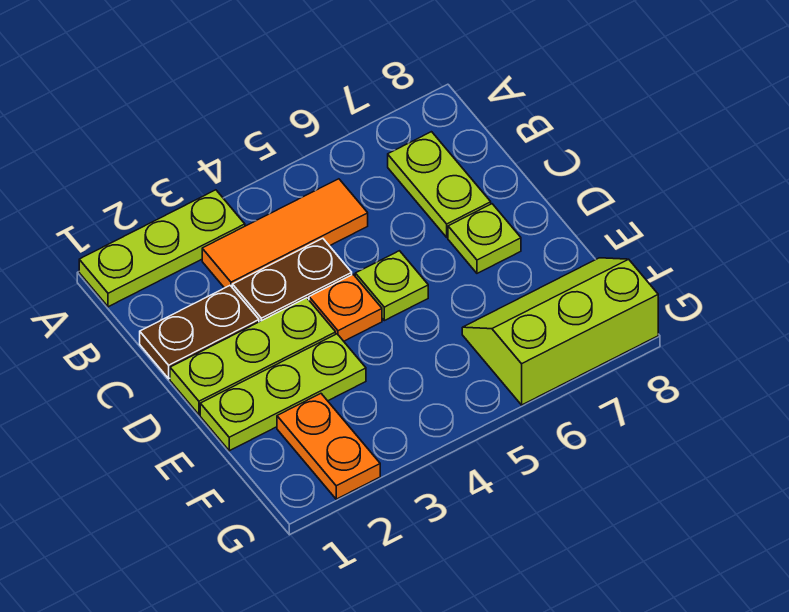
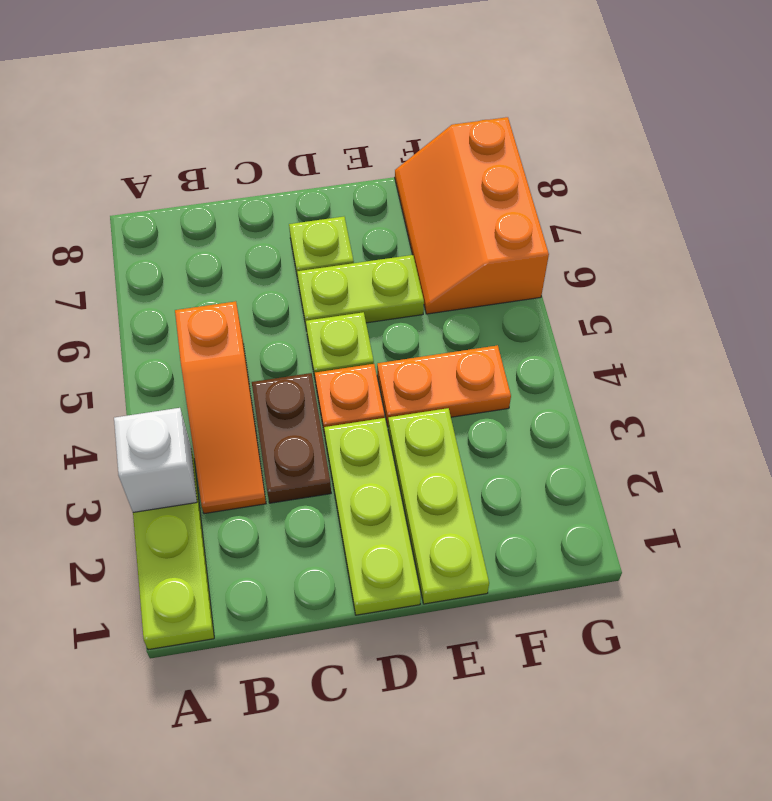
none -> white 1x1 brick [114,408,197,512]
orange 1x3 tile [202,179,368,288] -> orange 1x3 slope [175,301,266,514]
lime 1x2 plate [388,132,491,237] -> lime 1x2 plate moved to [297,255,424,331]
brown 1x2 plate [140,286,259,379] -> none
orange 1x2 plate [277,394,380,499] -> orange 1x2 plate moved to [377,345,511,426]
lime 2x3 slope [462,258,658,405] -> orange 2x3 slope [395,117,549,314]

